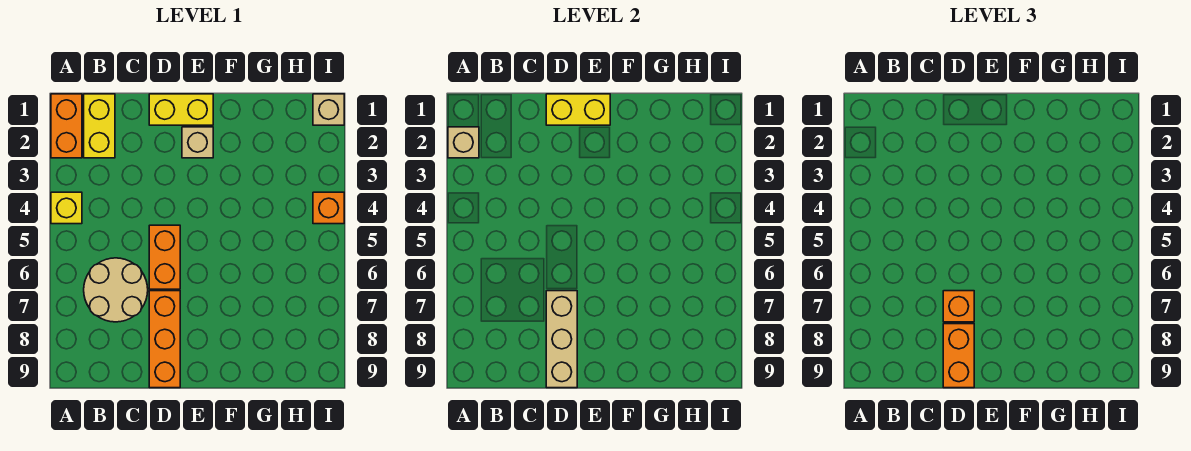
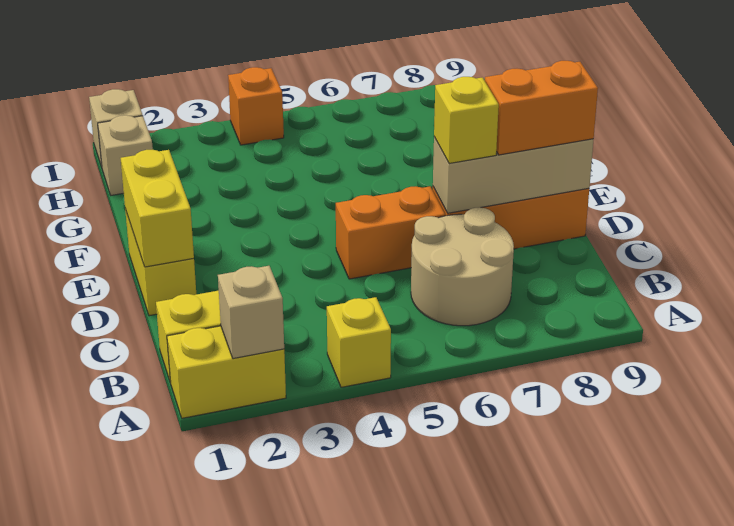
orange 1x2 brick [51,94,82,158] -> yellow 1x2 brick [167,326,286,418]
orange 1x1 brick [943,291,974,322] -> yellow 1x1 brick [434,77,499,164]
tan 1x1 brick [182,127,213,158] -> tan 1x1 brick moved to [98,115,153,195]

